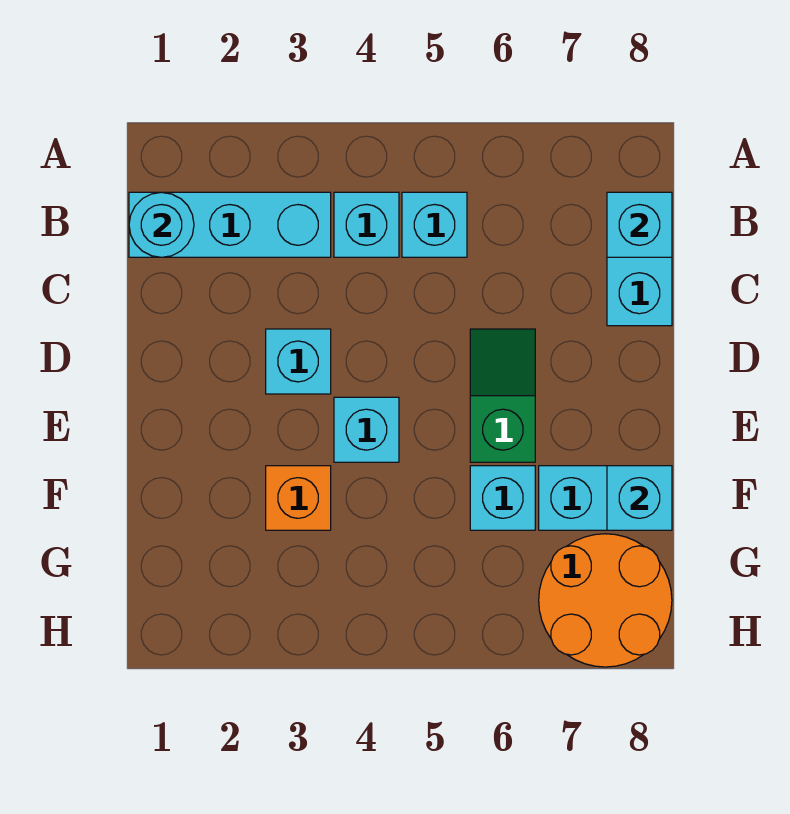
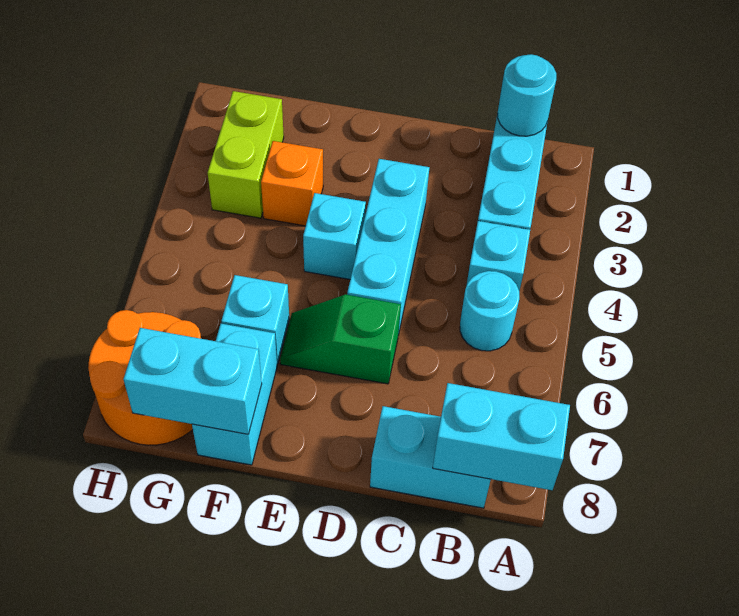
cyan 1x1 brick [402,192,467,257] -> cyan 1x1 round brick [460,271,519,351]
cyan 1x1 brick [607,192,672,257] -> cyan 1x2 brick [433,383,570,490]
cyan 1x1 brick [266,329,331,394] -> cyan 1x3 brick [347,159,429,335]
green 1x2 slope [470,329,535,462] -> green 1x2 slope turned to [280,294,401,384]
cyan 1x1 brick [607,466,672,530] -> cyan 1x2 brick [123,328,262,434]
none -> lime 1x2 brick [208,91,284,218]

